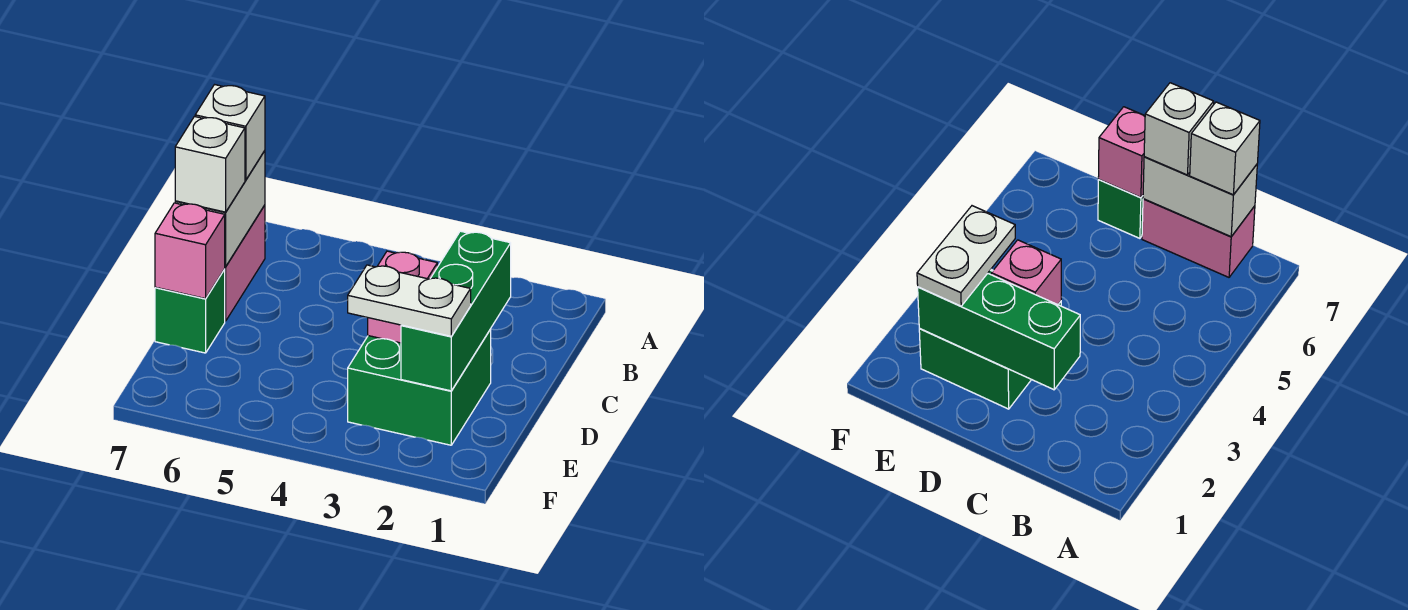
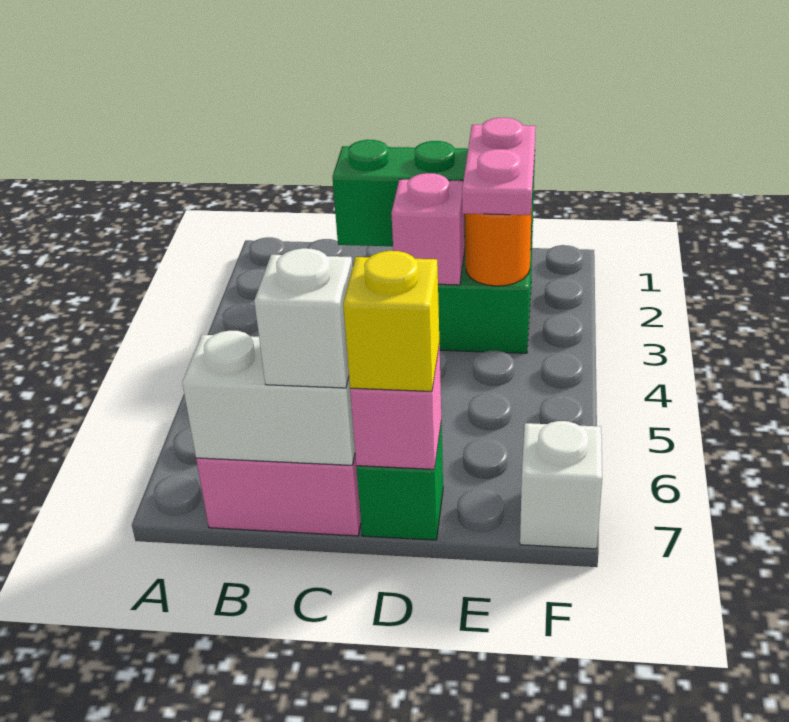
white 1x1 brick [195,85,265,180] -> white 1x1 brick moved to [520,421,602,549]
none -> yellow 1x1 brick [343,251,439,391]
white 1x2 plate [348,265,471,336] -> pink 1x2 plate [462,118,536,215]
none -> orange 1x1 round brick [465,204,532,286]

